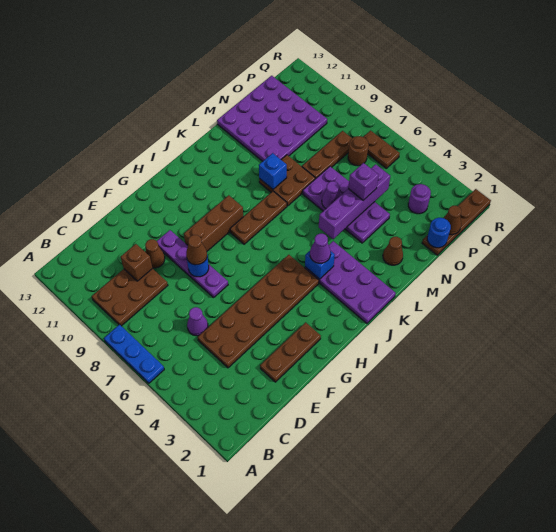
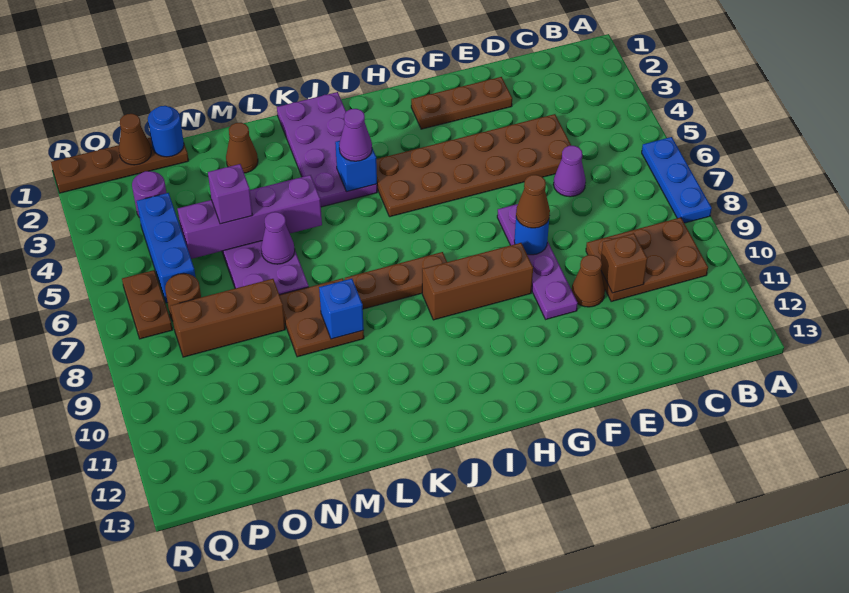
purple 4x4 plate [217,76,327,161] -> none
brown 1x3 plate [302,131,352,179] -> brown 1x3 brick [170,279,285,357]
none -> blue 1x3 brick [137,193,196,303]

